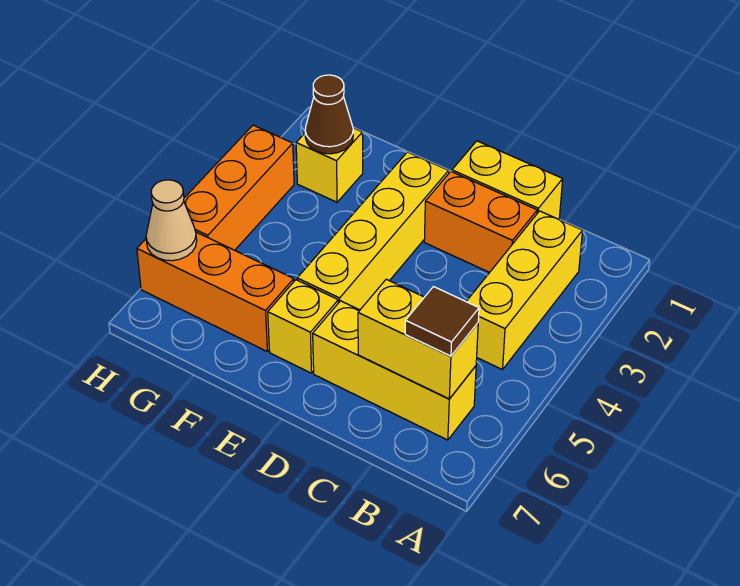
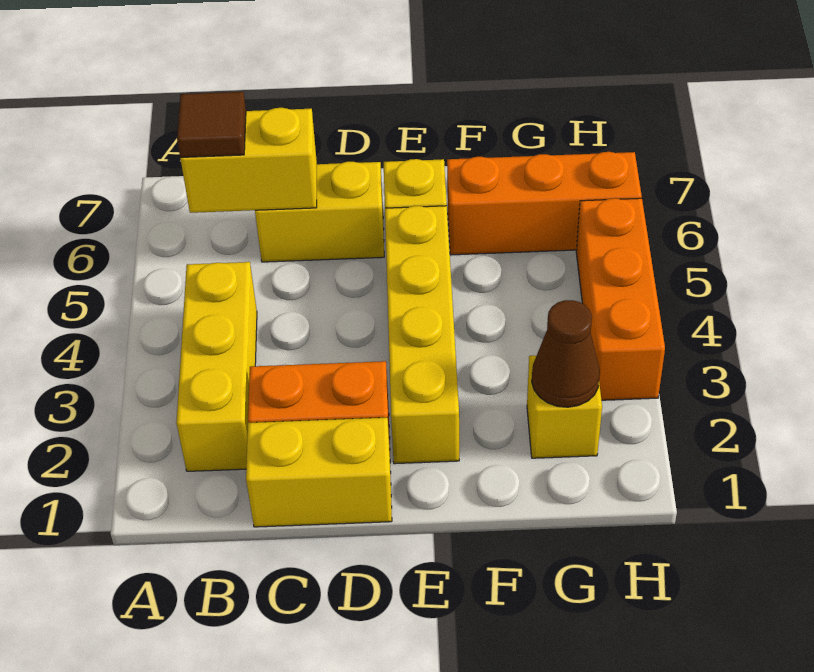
yellow 1x3 brick [313,301,476,440] -> yellow 1x2 brick [255,162,384,262]
tan 1x1 cone [146,180,197,261] -> none

